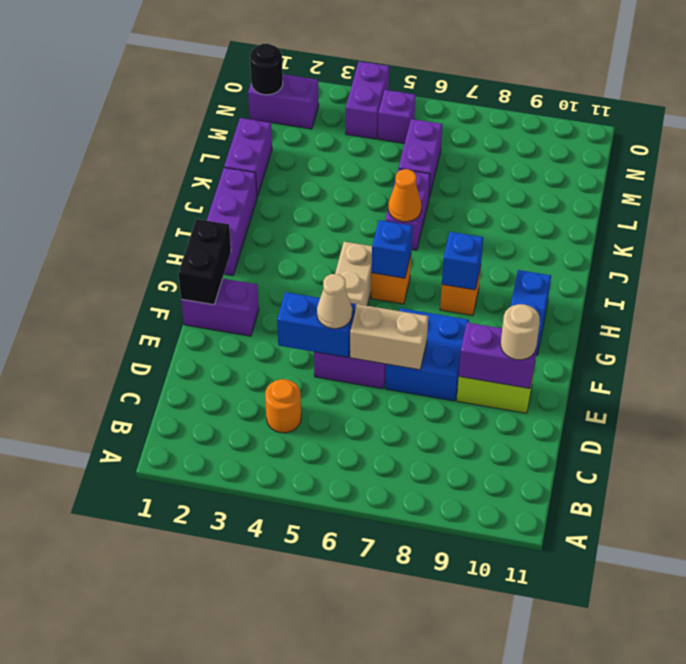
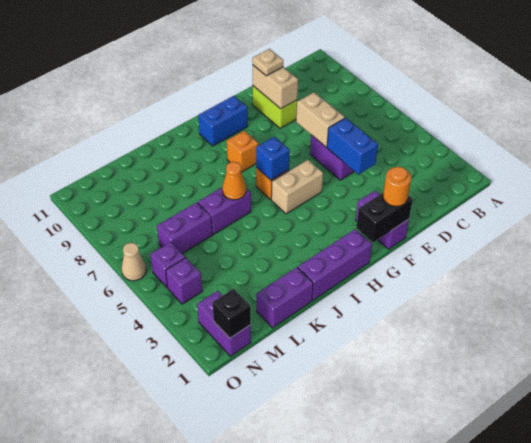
orange 1x1 round brick [265,379,301,433] -> orange 1x1 round brick moved to [383,167,411,206]
tan 1x1 cone [317,274,352,329] -> tan 1x1 cone moved to [122,243,146,281]
blue 2x2 brick [385,308,469,401] -> none
purple 1x2 brick [459,322,539,388] -> tan 1x2 brick [253,65,298,109]
tan 1x1 round brick [501,304,540,360] -> tan 1x1 plate [252,49,283,76]
blue 1x1 brick [442,232,483,290] -> none
black 1x1 round brick [250,44,283,95] -> black 1x1 brick [213,289,251,338]
purple 1x2 brick [346,61,389,139] -> purple 1x1 brick [166,258,202,304]

